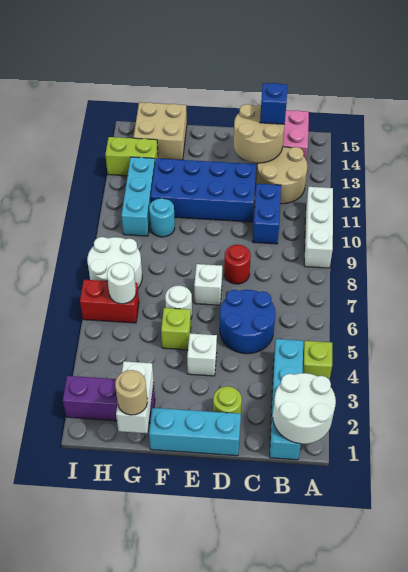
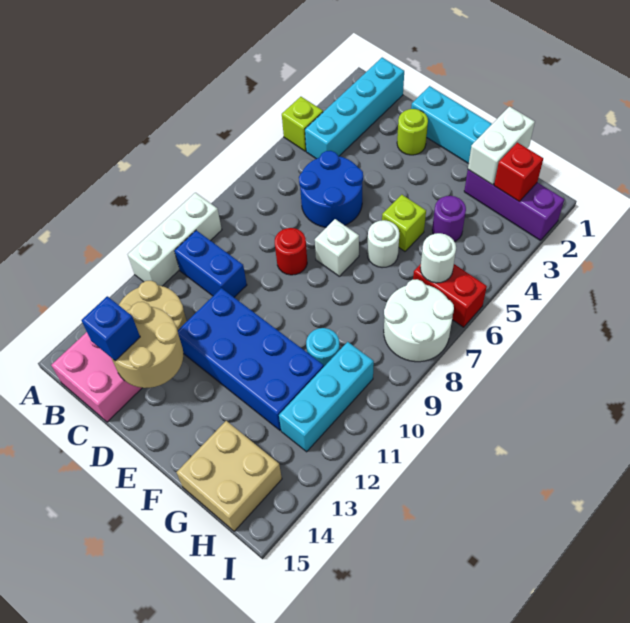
white 2x2 round brick [273,373,336,444] -> none
blue 1x2 brick [253,184,281,244] -> blue 1x2 brick turned to [174,230,247,297]
white 1x1 brick [187,333,217,376] -> none
tan 1x1 round brick [115,370,147,415] -> none
none -> purple 1x1 round brick [432,196,466,242]
none -> red 1x1 brick [494,143,543,202]
lime 1x2 brick [105,137,158,176] -> none

